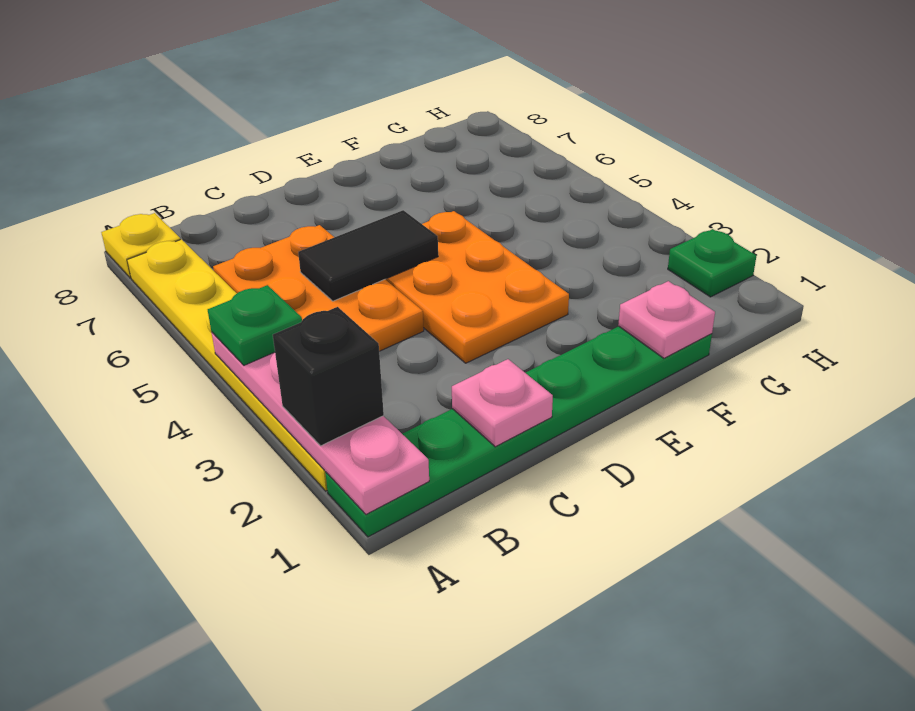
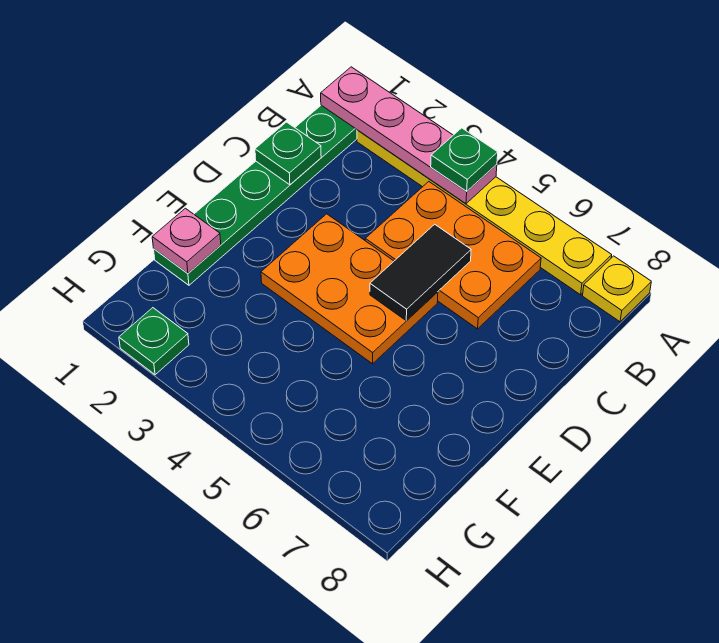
black 1x1 brick [273,307,384,446] -> none
pink 1x1 plate [452,359,553,447] -> green 1x1 plate [255,122,321,185]

